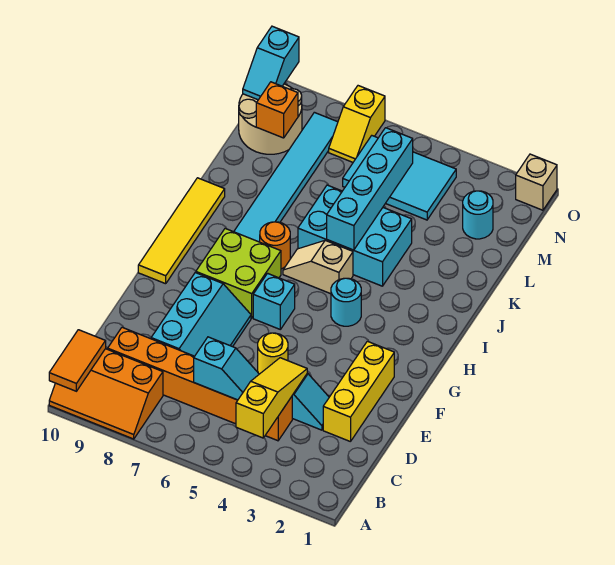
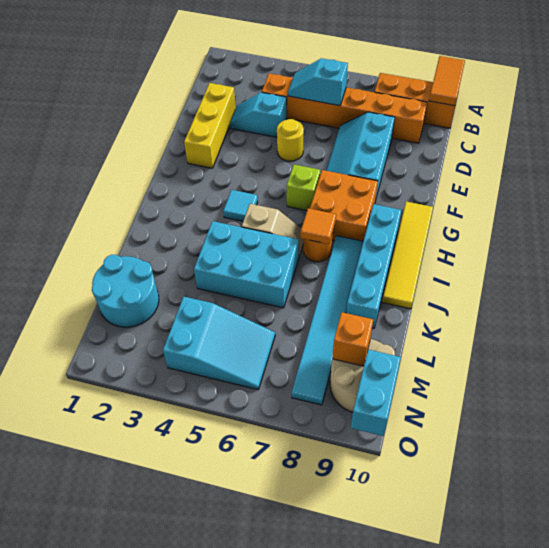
yellow 1x3 slope [236,358,307,438] -> none
cyan 1x1 brick [253,273,295,329] -> lime 1x1 brick [287,165,320,211]
lime 2x2 brick [196,229,281,318] -> orange 2x2 brick [310,170,378,241]
cyan 1x1 round brick [331,278,361,326] -> cyan 1x1 tile [223,190,258,221]
none -> orange 1x1 tile [301,208,336,244]
cyan 1x4 brick [327,128,413,250] -> cyan 1x4 brick moved to [346,204,401,328]
cyan 1x1 round brick [463,191,493,239] -> cyan 2x2 round brick [92,255,159,327]
cyan 2x3 tile [343,136,456,220] -> cyan 2x3 slope [163,297,275,390]
yellow 1x2 slope [329,86,385,162] -> none
cyan 1x2 slope [243,26,299,100] -> cyan 1x2 brick [351,350,401,436]
tan 1x1 brick [516,154,557,210] -> none

